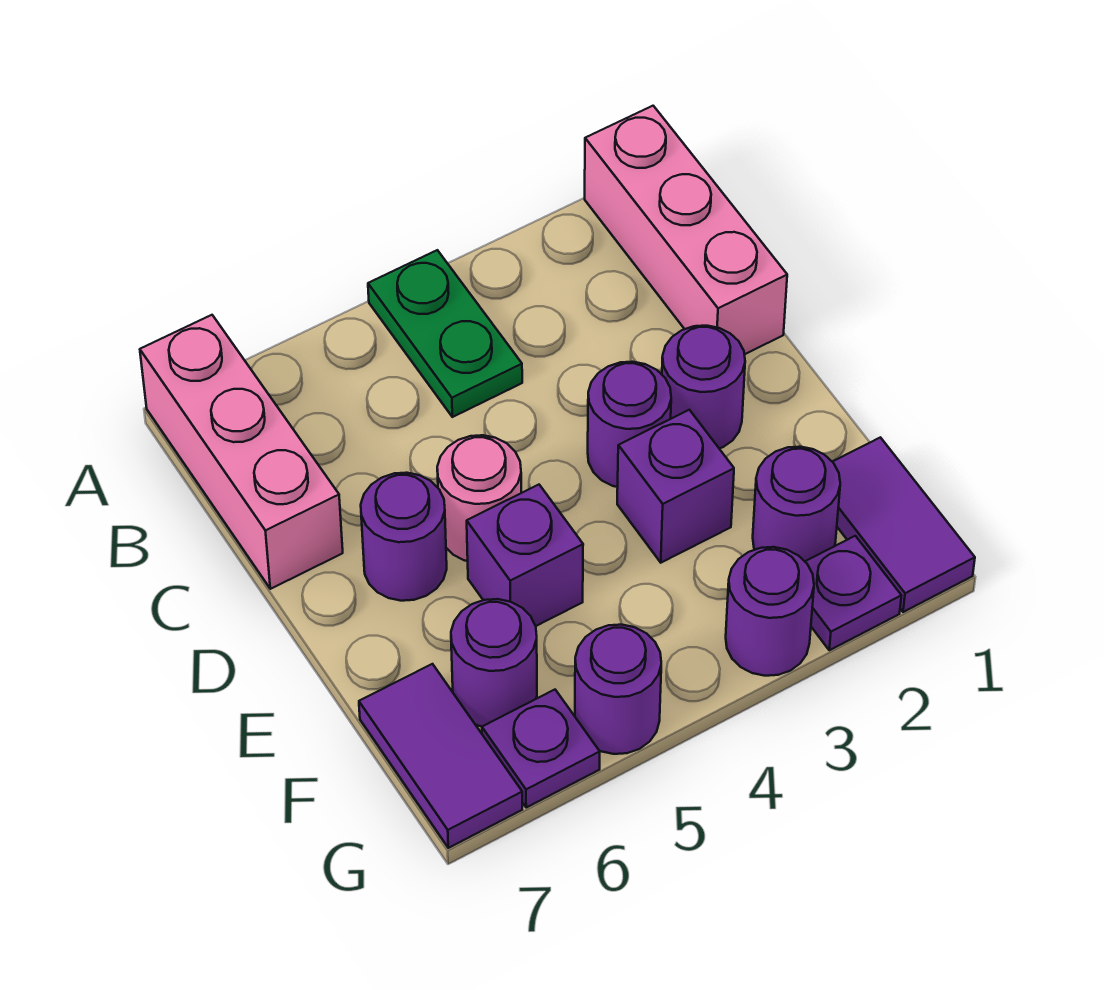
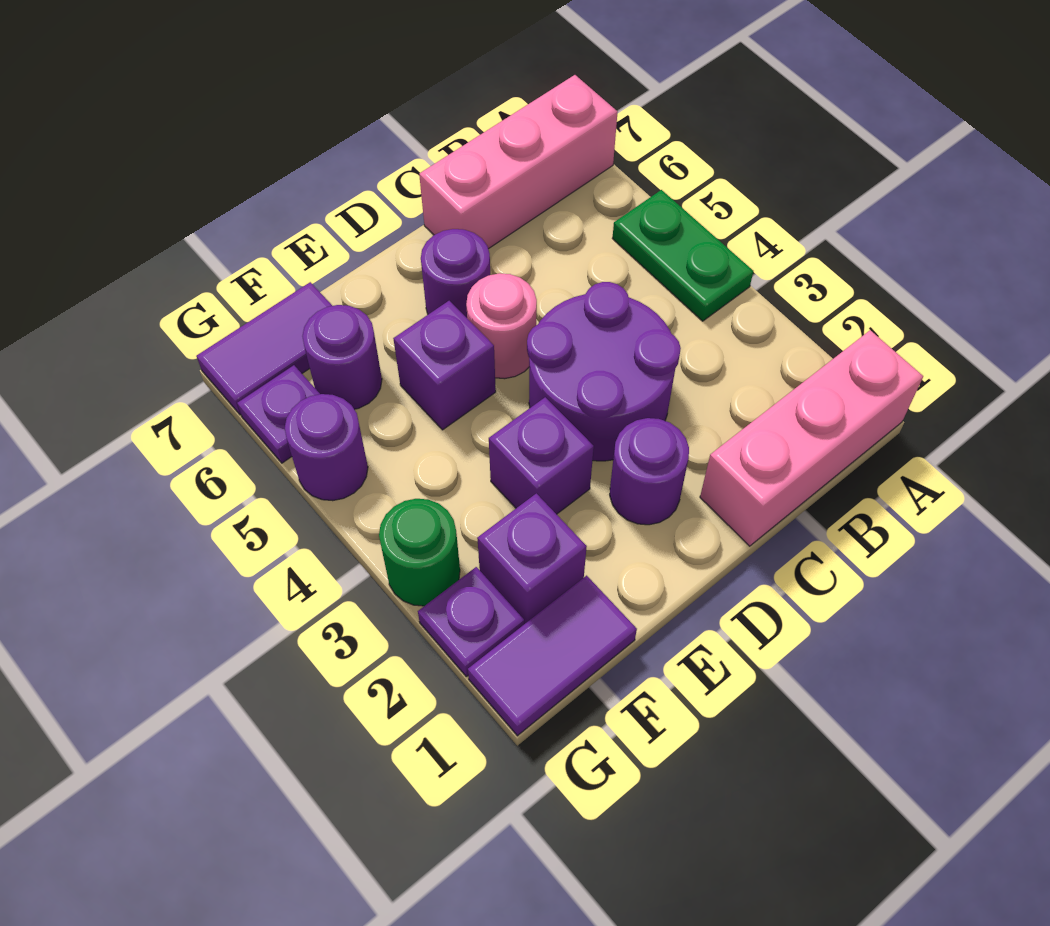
green 1x2 plate [368,250,522,417] -> green 1x2 plate turned to [612,190,753,321]
purple 1x1 round brick [588,362,671,487] -> purple 2x2 round brick [527,282,681,461]
purple 1x1 round brick [753,447,840,561] -> purple 1x1 brick [477,493,587,624]
purple 1x1 round brick [726,547,814,676] -> green 1x1 round brick [379,499,460,606]

